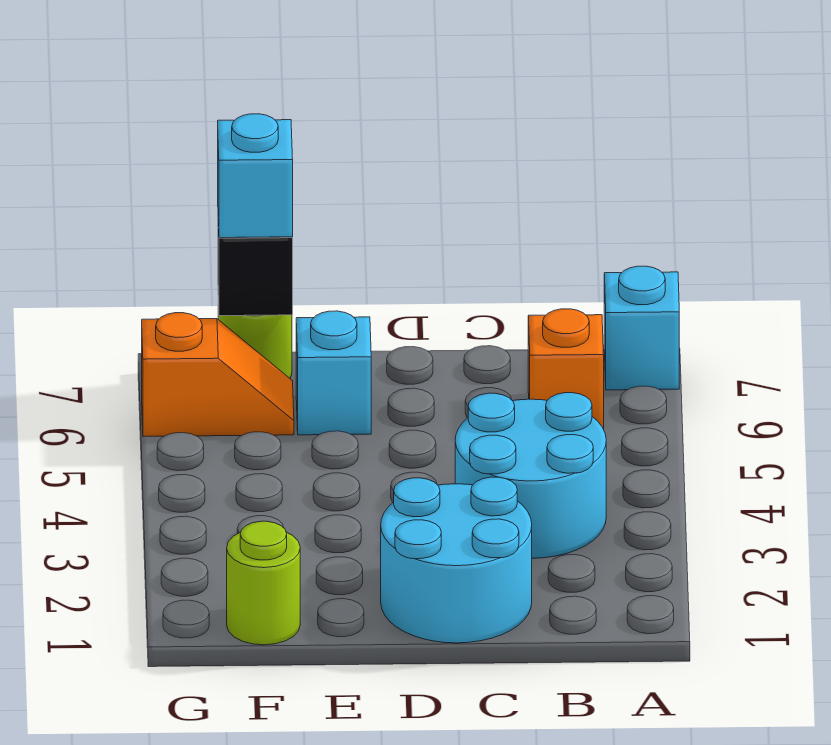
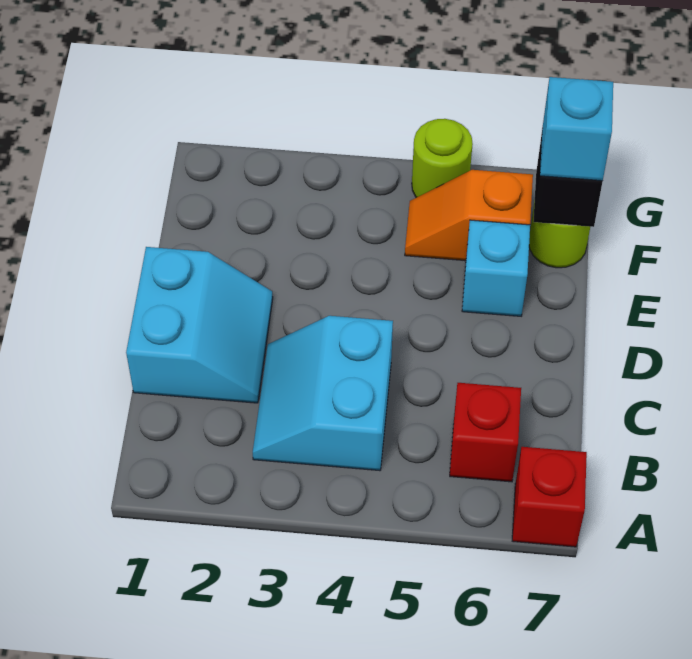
cyan 1x1 brick [604,266,679,390] -> red 1x1 brick [512,447,587,547]
cyan 2x2 round brick [455,393,606,558] -> cyan 2x2 slope [253,316,393,471]
orange 1x1 brick [528,309,604,429] -> red 1x1 brick [450,383,521,482]
cyan 2x2 round brick [381,477,532,643] -> cyan 2x2 slope [126,247,273,403]
lime 1x1 round brick [227,521,300,645] -> lime 1x1 round brick moved to [412,119,473,198]
orange 1x2 slope [142,313,294,437] -> orange 1x2 slope turned to [405,170,533,261]

